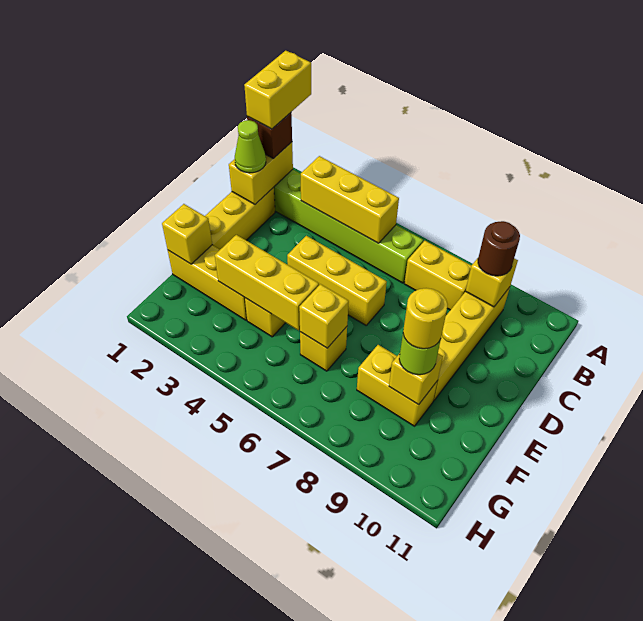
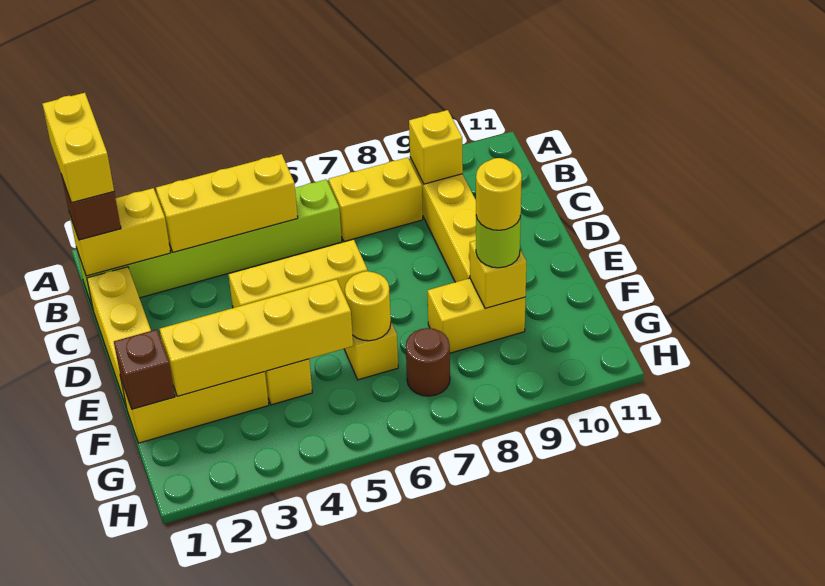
yellow 1x2 brick [229,142,293,204] -> yellow 1x2 brick turned to [69,188,170,276]
brown 1x1 round brick [478,221,520,276] -> brown 1x1 round brick moved to [406,328,450,396]
lime 1x1 cone [235,120,266,173] -> none
yellow 1x1 brick [162,204,212,264] -> brown 1x1 brick [114,329,175,409]
yellow 1x3 brick [215,235,319,330] -> yellow 1x4 brick [160,279,353,396]
yellow 1x1 brick [299,284,349,348] -> yellow 1x1 round brick [345,271,391,341]

